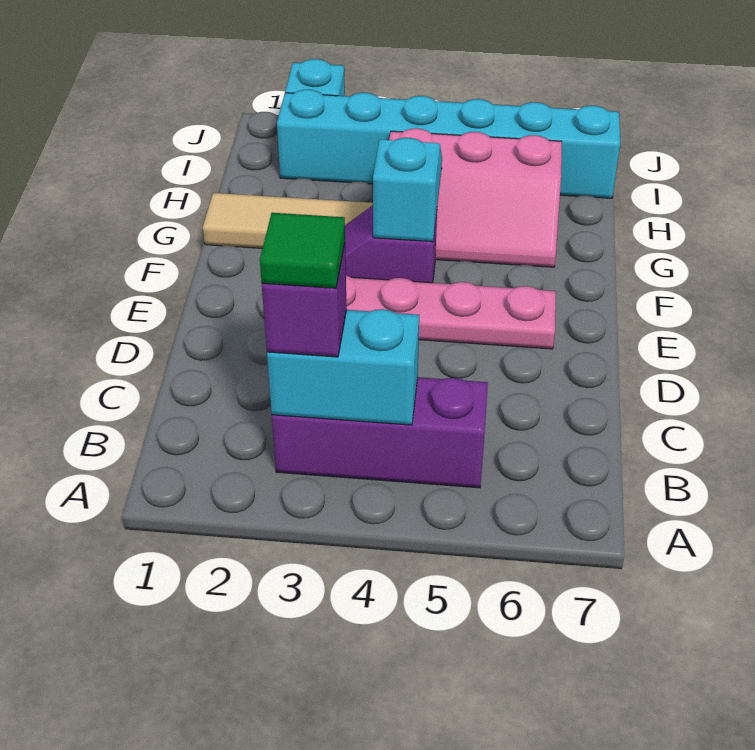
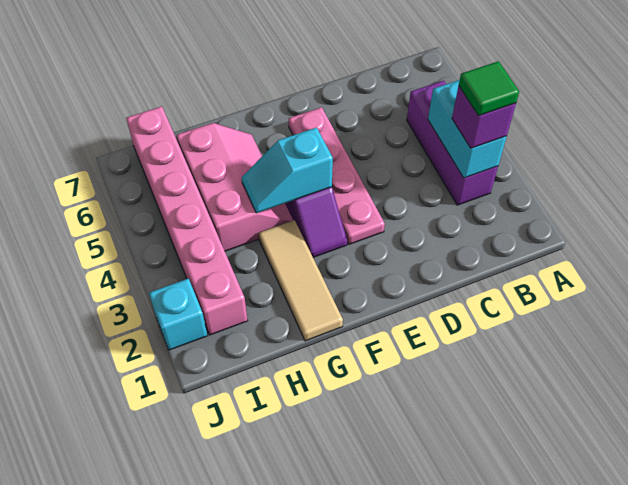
cyan 1x6 brick [277,89,620,198] -> pink 1x6 brick [126,107,248,335]

